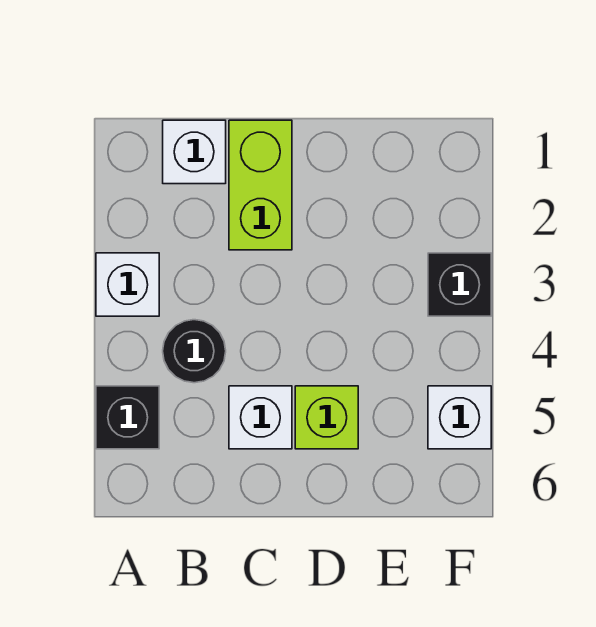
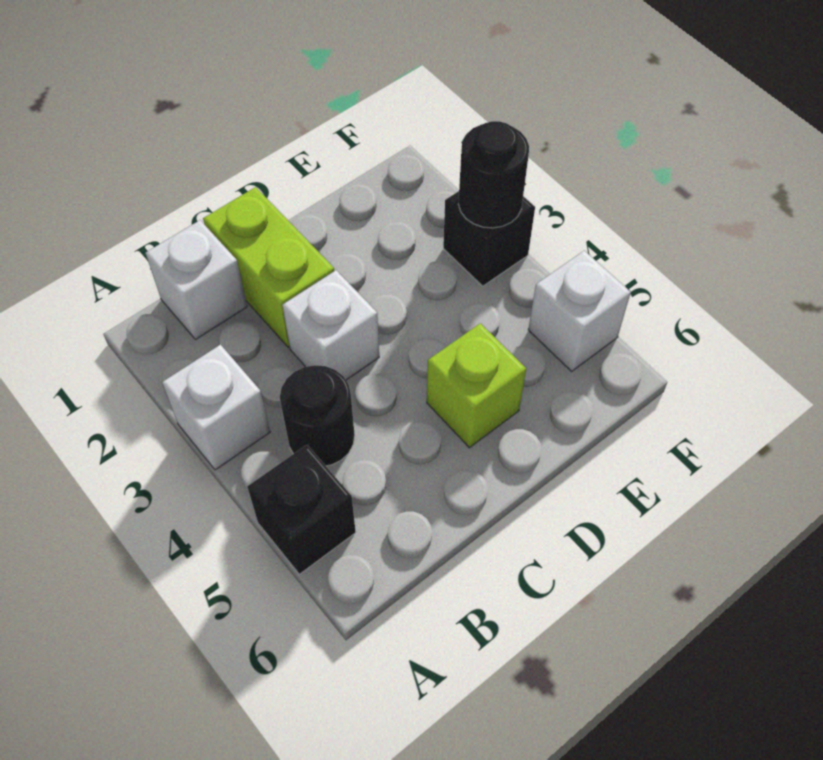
white 1x1 brick [229,386,292,449] -> white 1x1 brick moved to [282,270,379,380]
none -> black 1x1 round brick [458,121,529,228]

